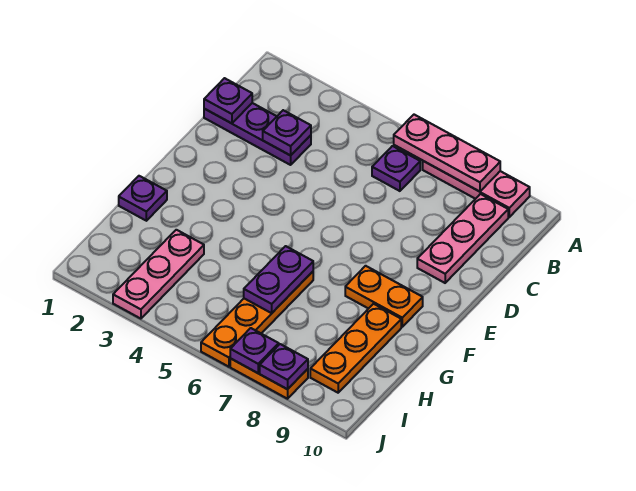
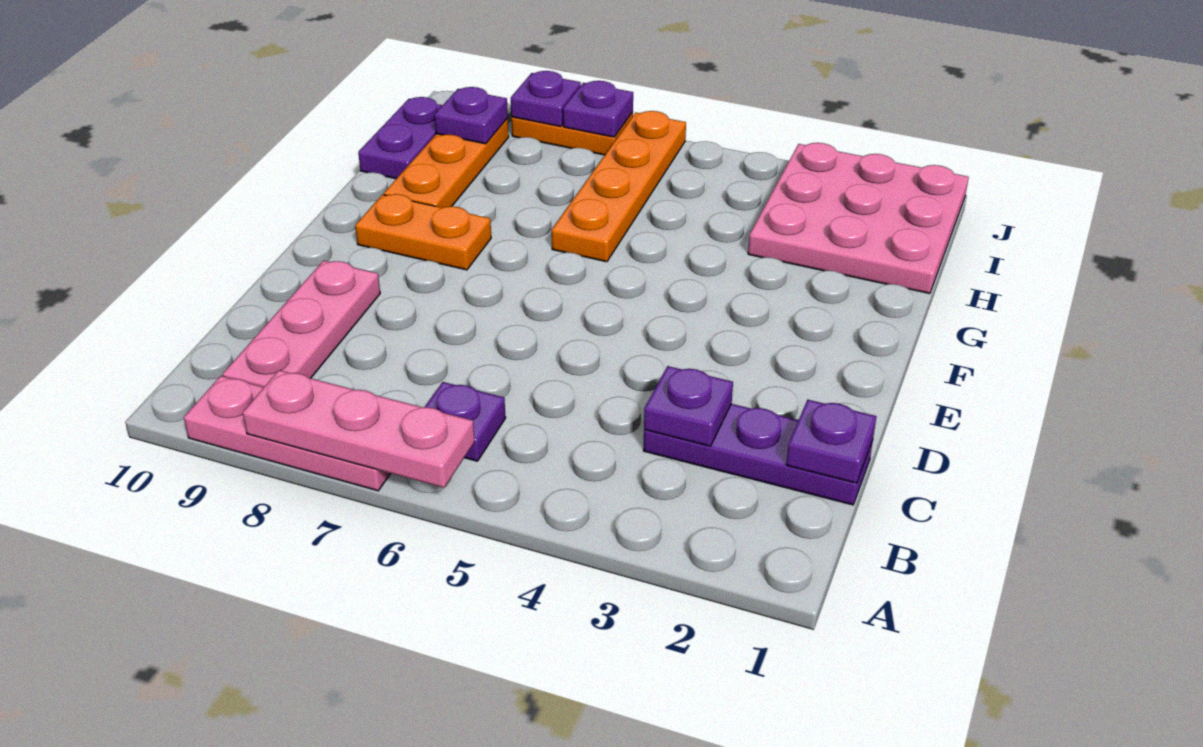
purple 1x1 plate [119,176,167,221] -> purple 1x1 plate moved to [435,87,508,144]
purple 1x2 plate [244,246,313,313] -> purple 1x2 plate moved to [358,97,442,179]
pink 1x3 plate [113,230,204,319] -> pink 3x3 plate [748,143,969,294]

